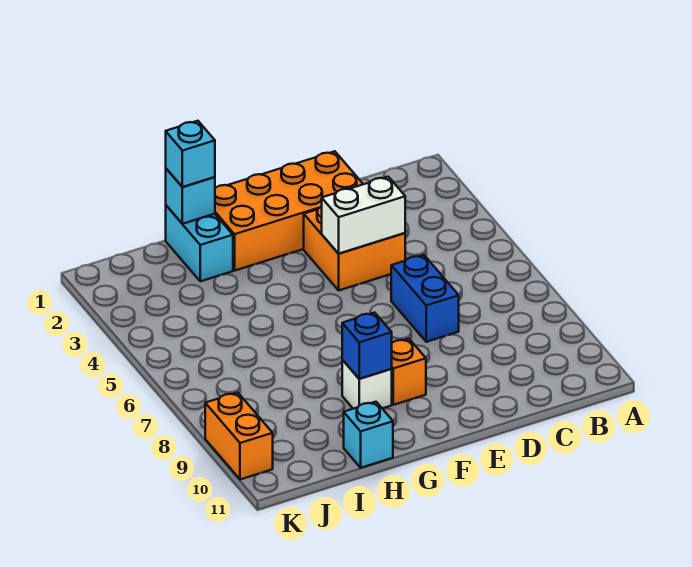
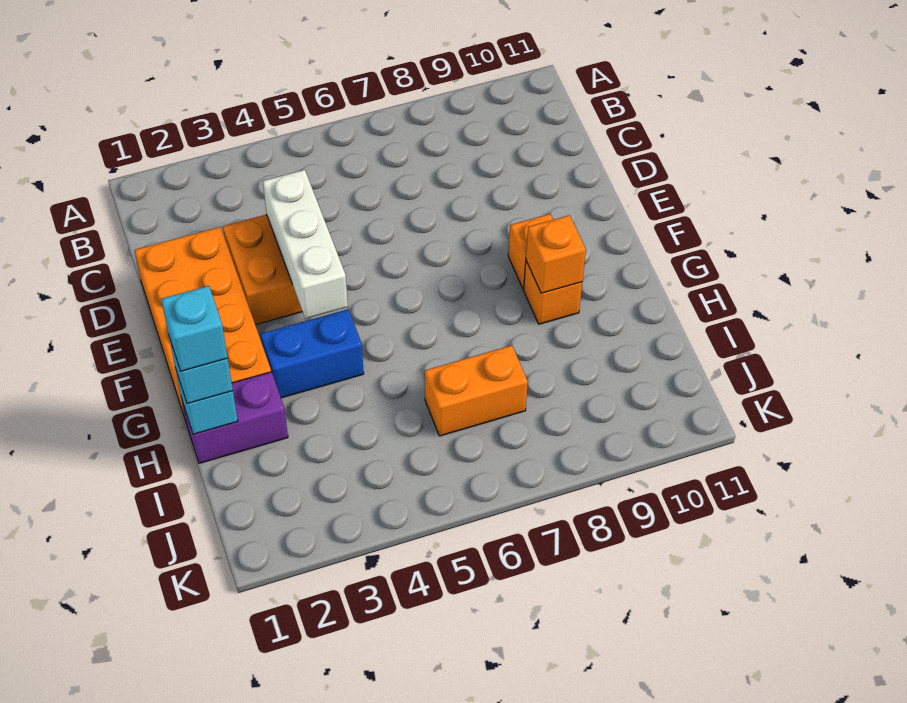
white 1x2 brick [322,177,405,254] -> white 1x3 brick [263,170,348,319]
blue 1x2 brick [391,255,459,342] -> blue 1x2 brick moved to [261,309,364,398]
white 1x1 brick [342,360,392,409] -> orange 1x1 brick [524,261,582,324]
blue 1x1 brick [342,313,392,379] -> orange 1x1 brick [526,215,586,293]
cyan 1x2 brick [166,205,233,281] -> purple 1x2 brick [182,372,288,463]
cyan 1x1 brick [344,402,393,468] -> cyan 1x1 brick moved to [161,286,228,371]
orange 1x2 brick [205,393,273,479] -> orange 1x2 brick moved to [425,345,528,436]

